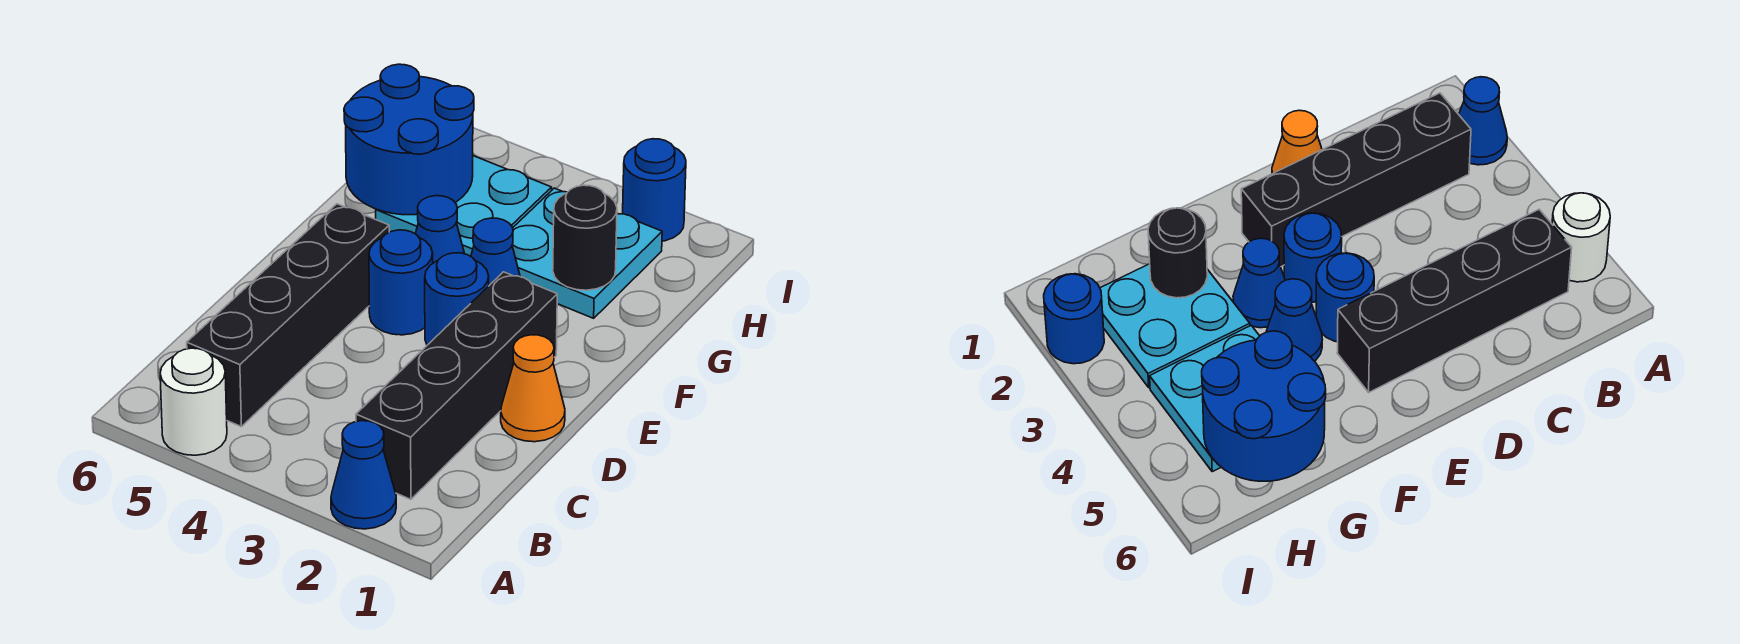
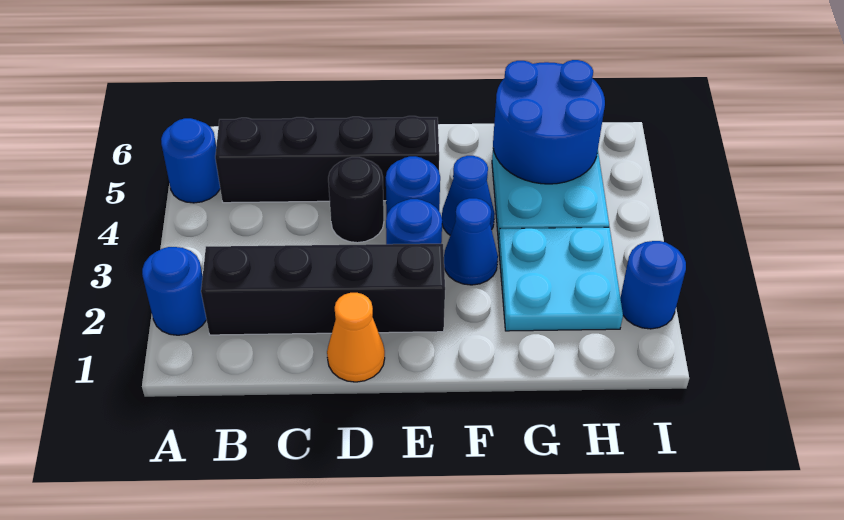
blue 1x1 cone [331,421,396,529] -> blue 1x1 round brick [142,247,206,335]
white 1x1 round brick [160,348,227,455] -> blue 1x1 round brick [161,118,220,203]
black 1x1 round brick [553,185,617,290] -> black 1x1 round brick moved to [328,157,384,243]

